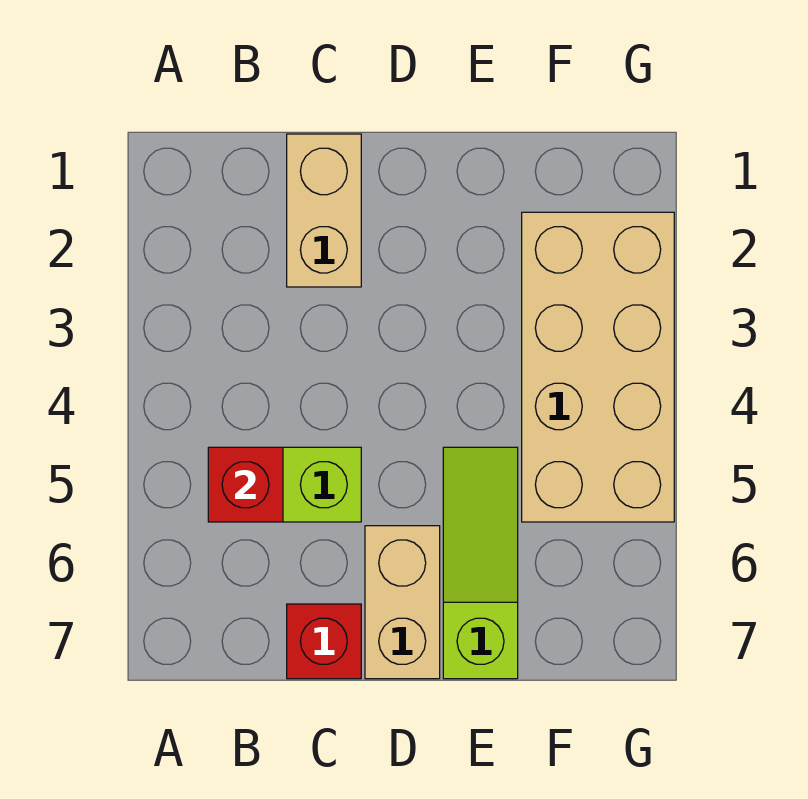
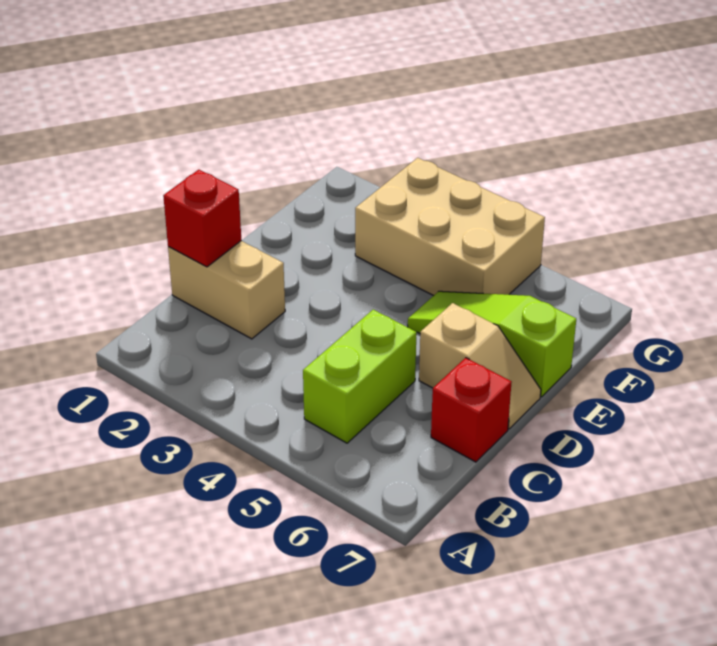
red 1x1 brick [208,447,283,522] -> red 1x1 brick moved to [163,170,241,267]
tan 1x2 brick [365,526,440,679] -> tan 1x2 slope [419,303,541,429]
tan 2x4 brick [522,212,674,522] -> tan 2x3 brick [355,158,545,296]

